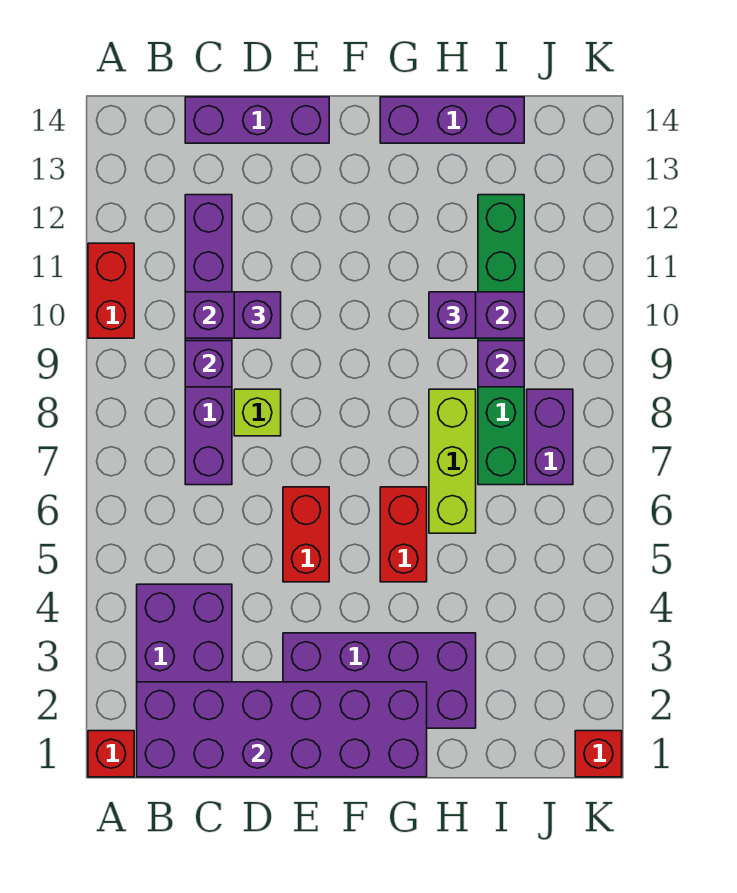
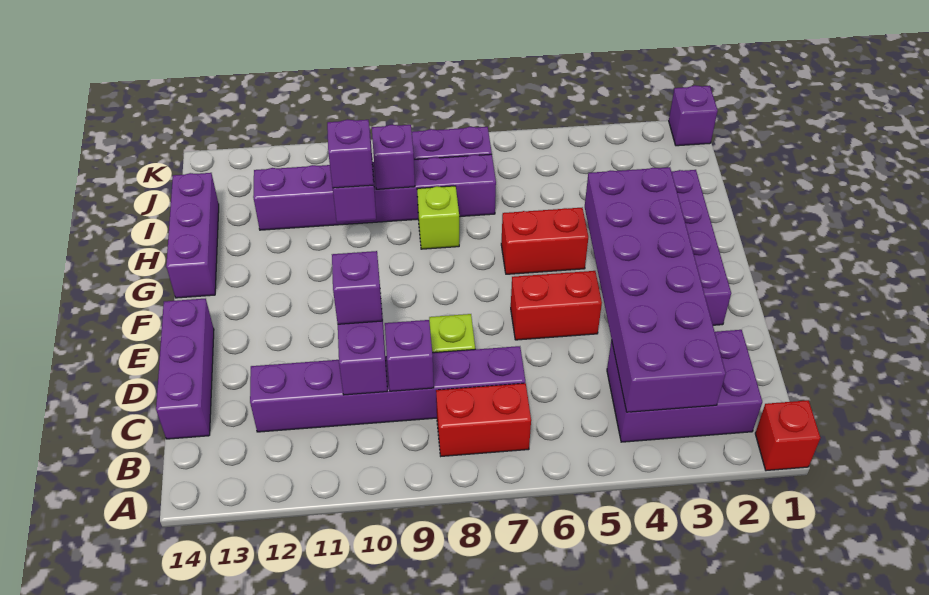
red 1x2 brick [88,243,134,338] -> red 1x2 brick moved to [436,383,531,456]
purple 2x6 brick [137,682,427,777] -> purple 2x6 brick moved to [585,167,726,412]
lime 1x3 brick [429,389,476,533] -> lime 1x1 brick [417,186,459,249]
green 1x6 brick [478,195,524,485] -> purple 1x6 brick [253,154,496,230]
red 1x1 brick [575,731,622,777] -> purple 1x1 brick [669,85,718,146]

